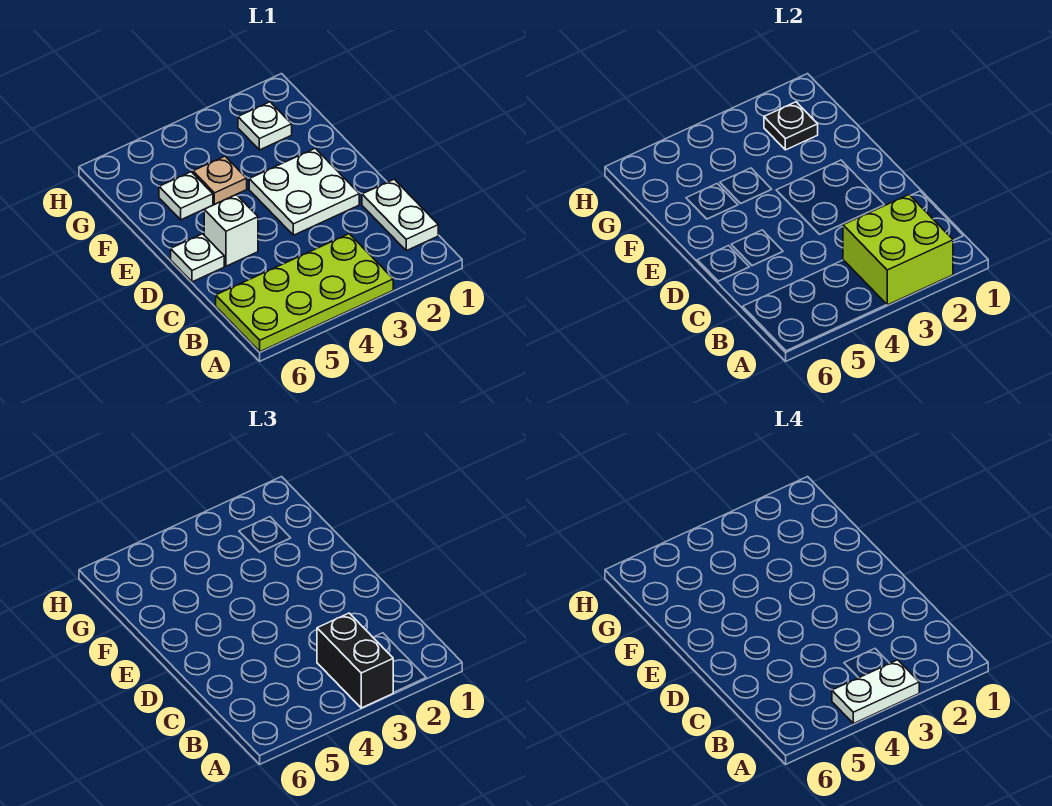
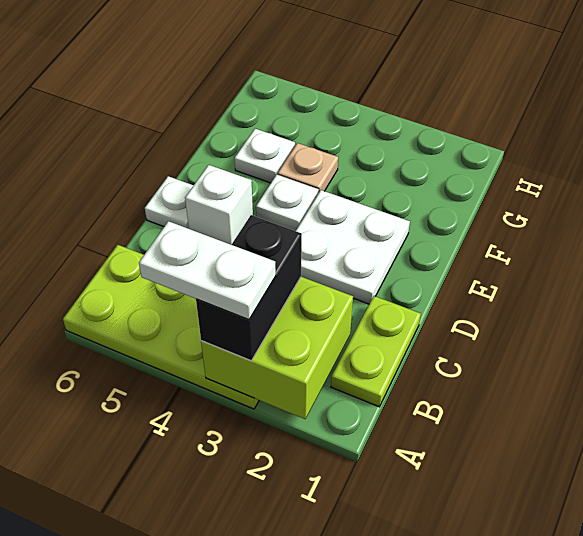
white 1x2 plate [362,179,438,251] -> lime 1x2 plate [331,296,421,407]
white 1x1 plate [238,102,292,150] -> white 1x1 plate moved to [256,175,319,231]
black 1x1 plate [764,102,818,150] -> none

